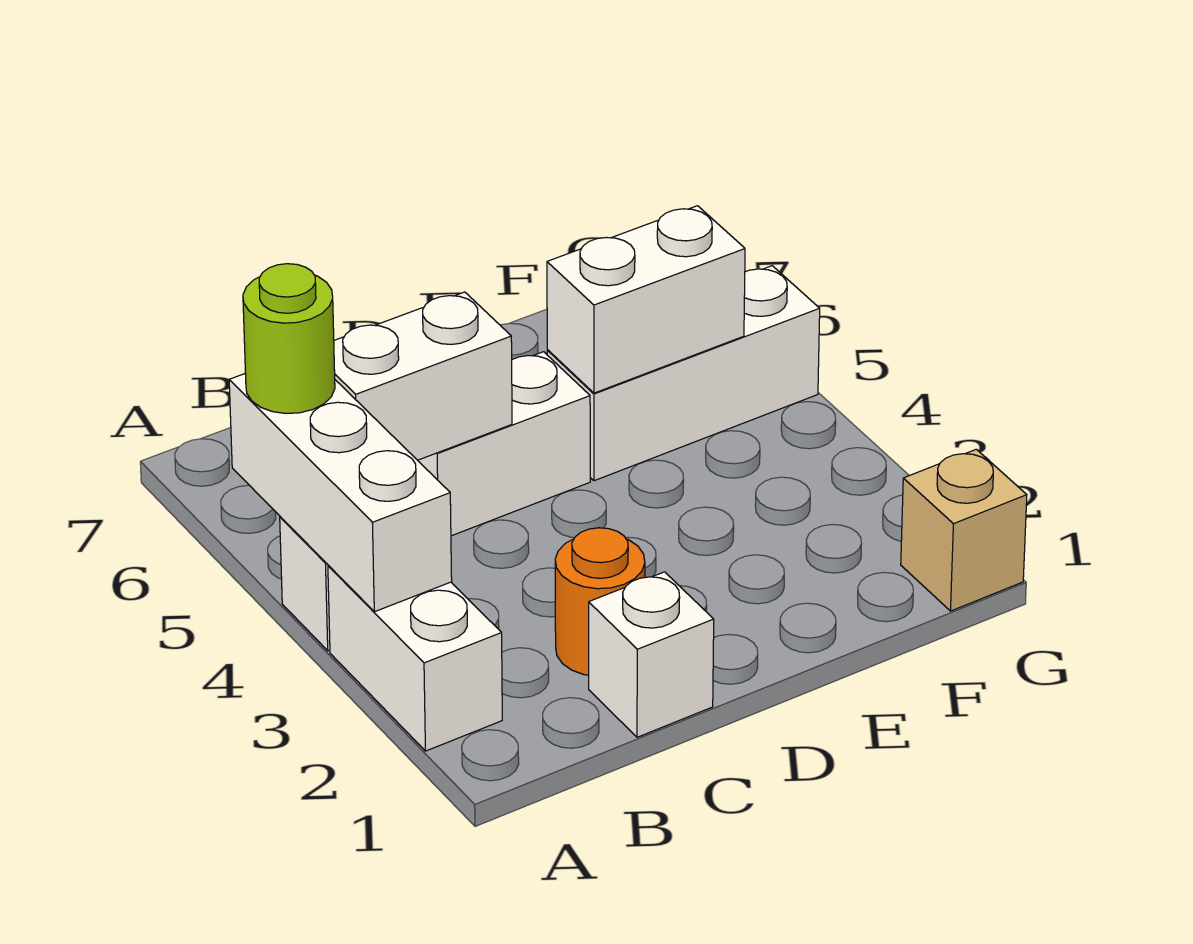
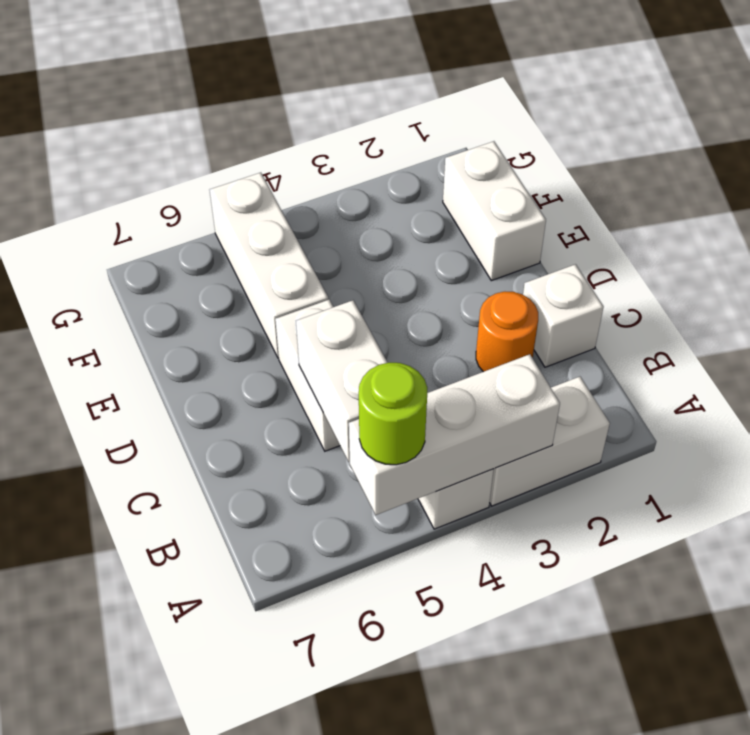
white 1x2 brick [547,206,745,393] -> white 1x2 brick moved to [443,141,546,281]
tan 1x1 brick [901,449,1027,611] -> none

